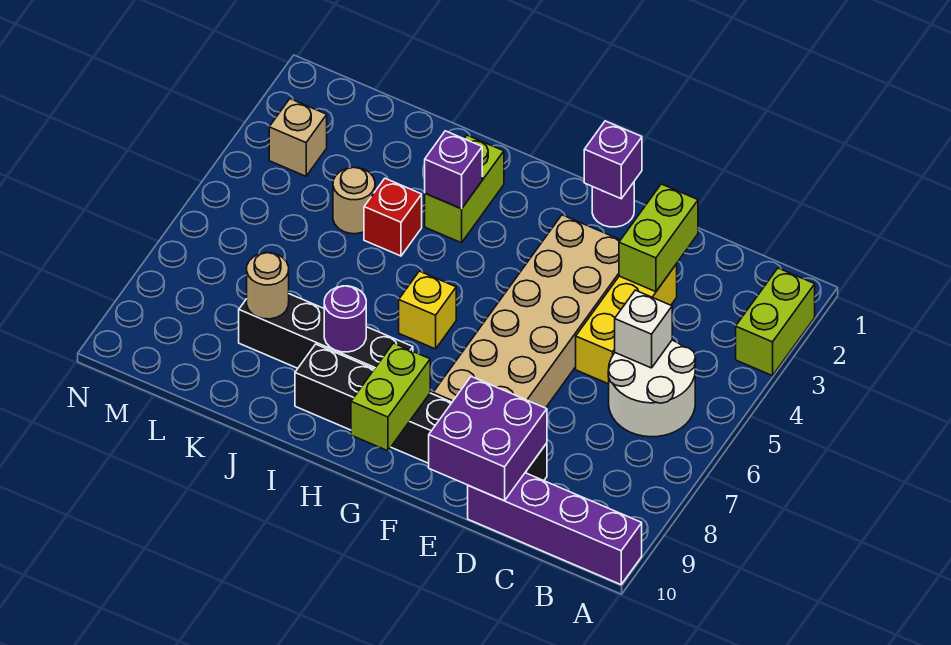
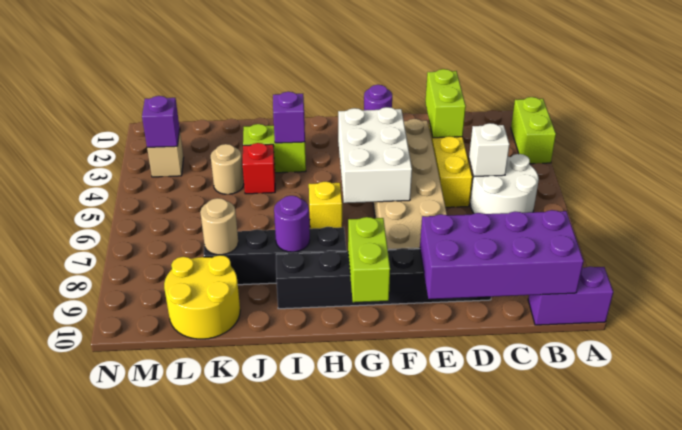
purple 1x4 brick [468,473,642,585] -> purple 1x2 brick [528,267,613,325]
purple 2x2 brick [429,377,547,501] -> purple 2x4 brick [420,210,584,299]
purple 1x1 brick [584,121,642,199] -> purple 1x1 brick moved to [142,96,180,147]
none -> white 2x3 brick [338,107,412,203]
lime 1x2 brick [425,135,504,243] -> lime 1x2 brick turned to [243,124,306,173]
none -> yellow 2x2 round brick [164,255,240,339]

